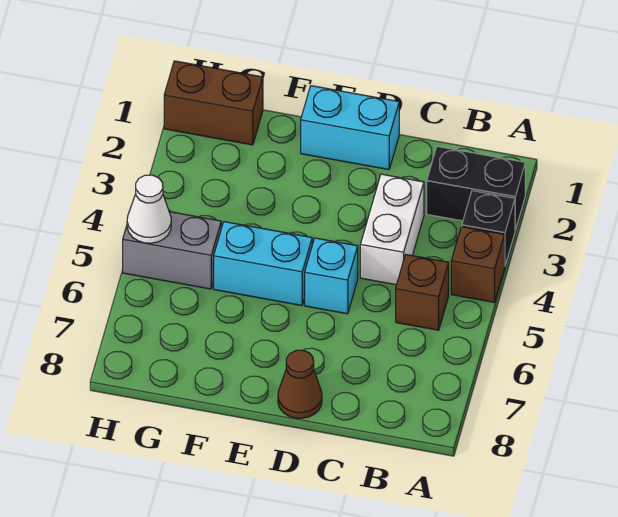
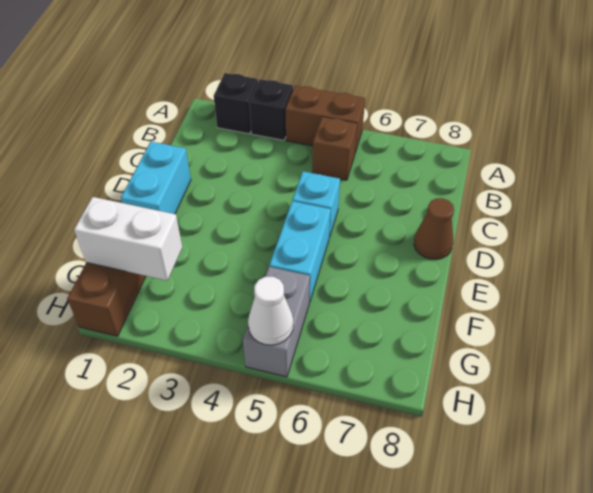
black 1x2 brick [427,146,525,230] -> black 1x1 brick [214,73,258,134]
brown 1x1 brick [451,227,505,302] -> brown 1x2 brick [286,85,365,152]
white 1x2 brick [360,174,424,285] -> white 1x2 brick moved to [74,197,182,281]

